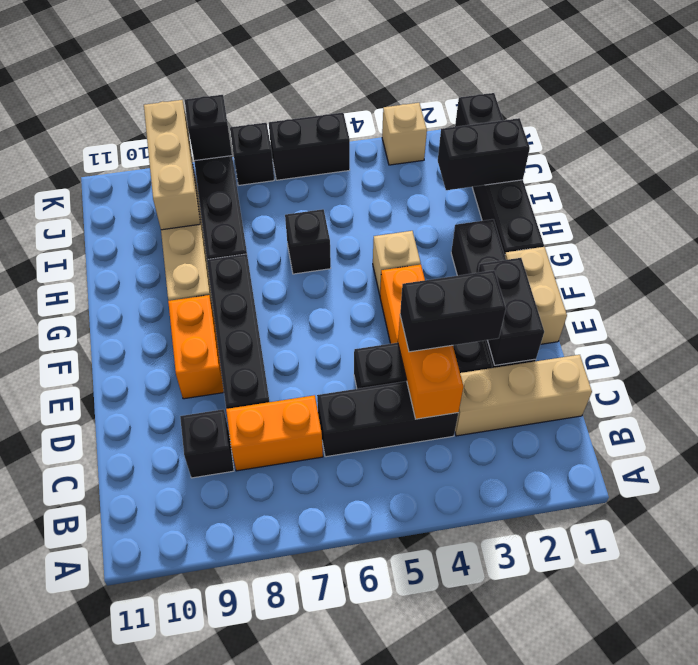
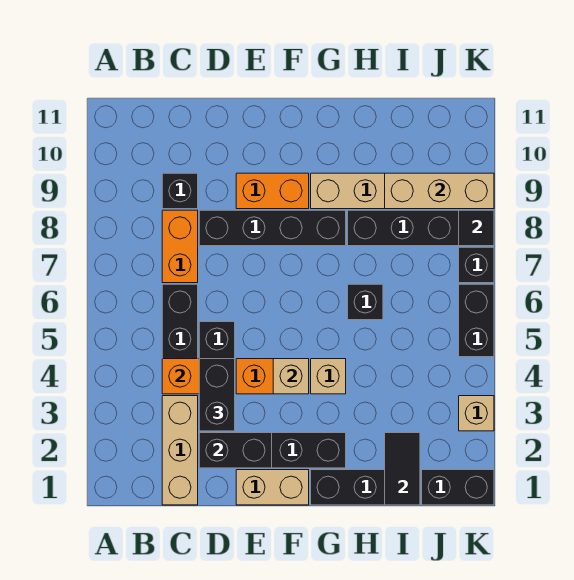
none -> tan 1x1 brick [273,359,309,394]
black 1x2 brick [438,118,530,190] -> black 1x2 tile [385,433,420,505]
black 1x1 brick [185,95,232,161] -> black 1x1 tile [459,210,494,246]

